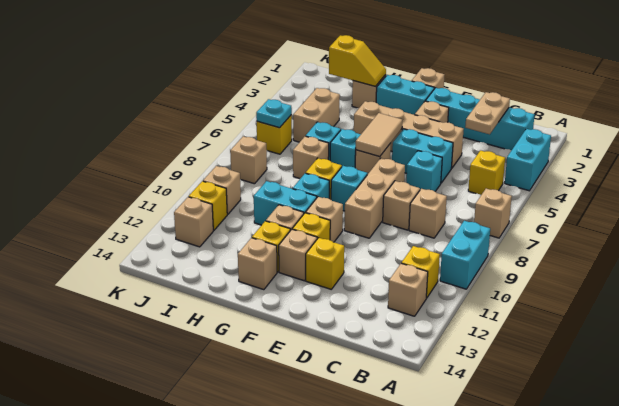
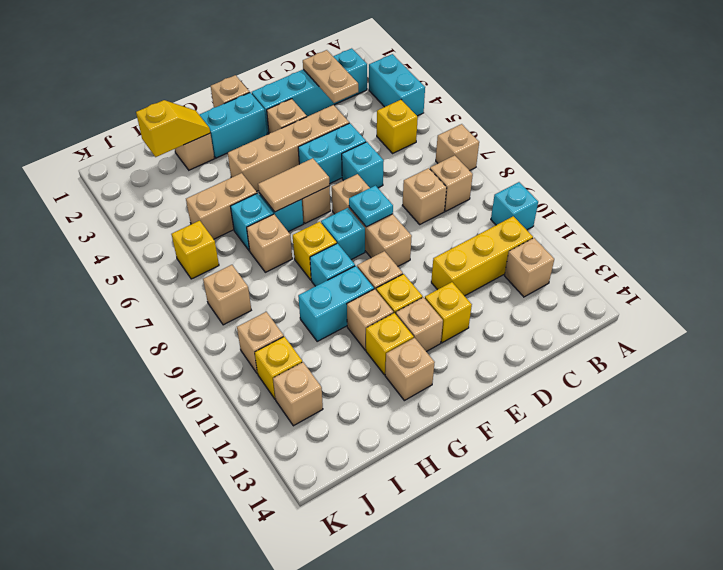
cyan 1x2 brick [440,221,490,289] -> cyan 1x1 brick [491,182,538,230]
yellow 1x1 brick [402,246,440,298] -> yellow 1x3 brick [431,216,533,296]
tan 1x1 brick [383,181,420,230] -> tan 1x1 brick moved to [430,155,473,211]
tan 1x2 tile [356,113,402,157] -> tan 1x2 tile turned to [258,158,329,212]
tan 1x2 brick [293,88,340,142] -> tan 1x2 brick turned to [186,173,257,239]
cyan 1x1 plate [256,99,292,128] -> cyan 1x1 plate moved to [349,186,393,227]

